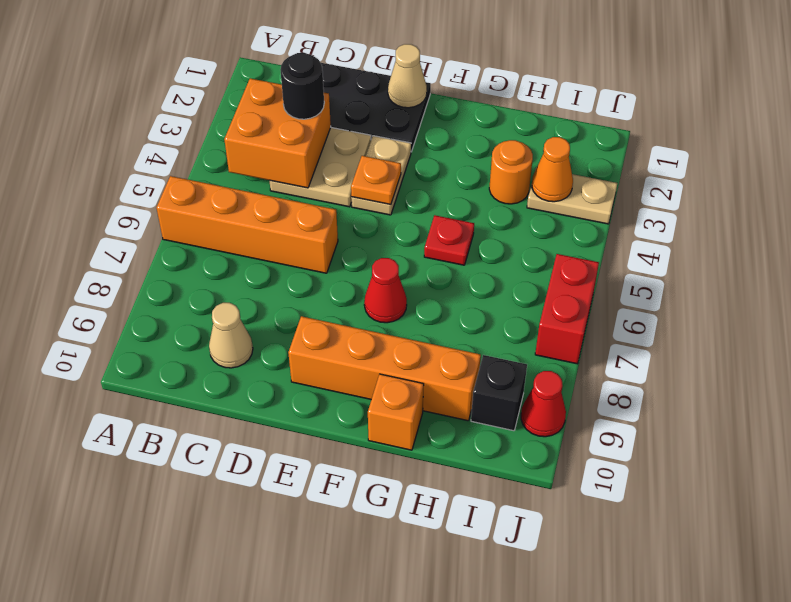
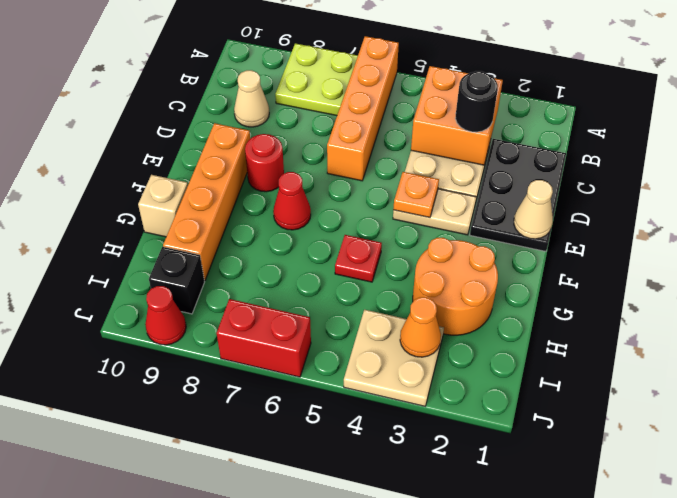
none -> lime 2x2 plate [275,43,358,116]
none -> red 1x1 round brick [245,134,284,192]
orange 1x1 brick [368,374,424,450] -> tan 1x1 brick [138,175,188,237]
orange 1x1 round brick [489,140,533,204] -> orange 2x2 round brick [413,238,498,335]
tan 1x2 plate [527,167,617,224] -> tan 2x2 plate [344,310,444,406]

